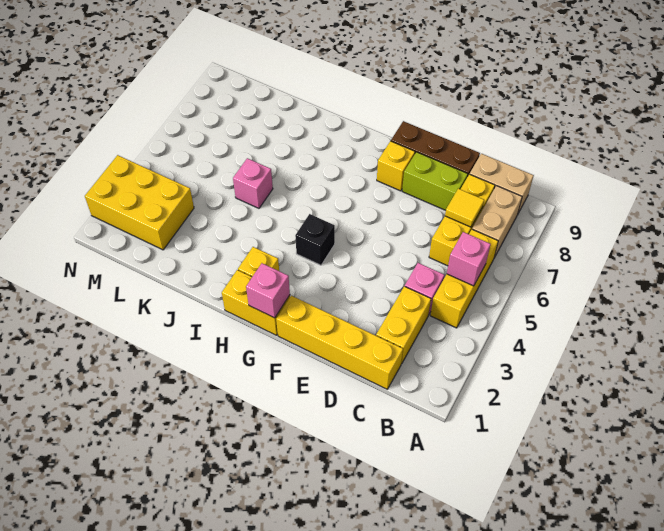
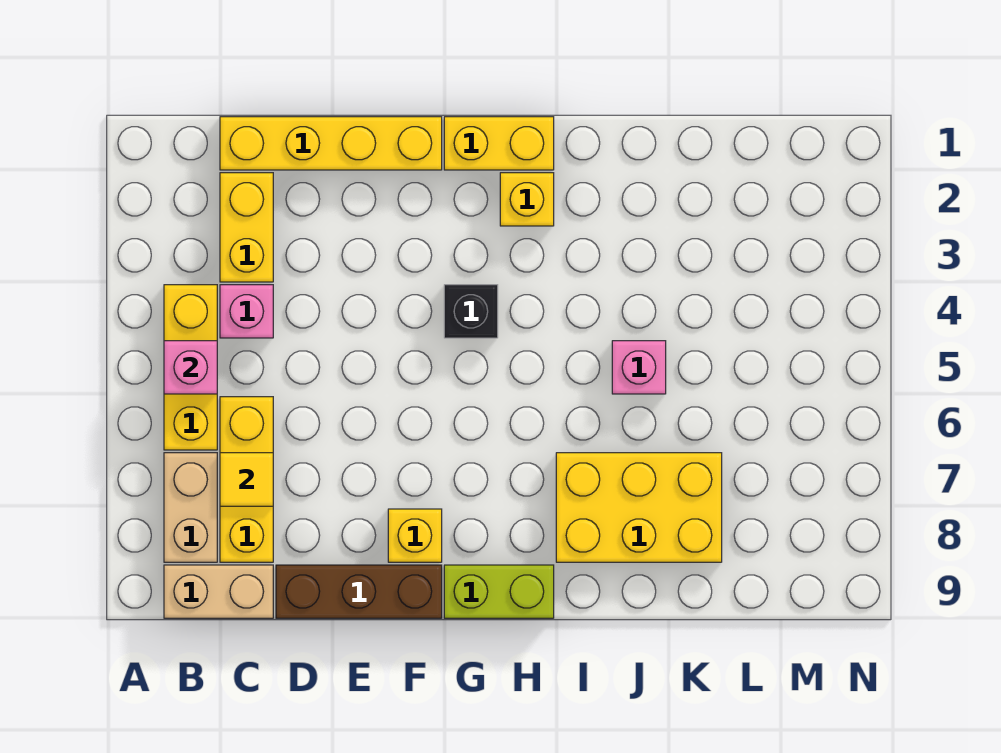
lime 1x2 brick [402,152,468,210] -> lime 1x2 brick moved to [444,565,554,618]
pink 1x1 brick [246,263,290,318] -> none
yellow 2x3 brick [85,155,194,250] -> yellow 2x3 brick moved to [556,453,722,562]

